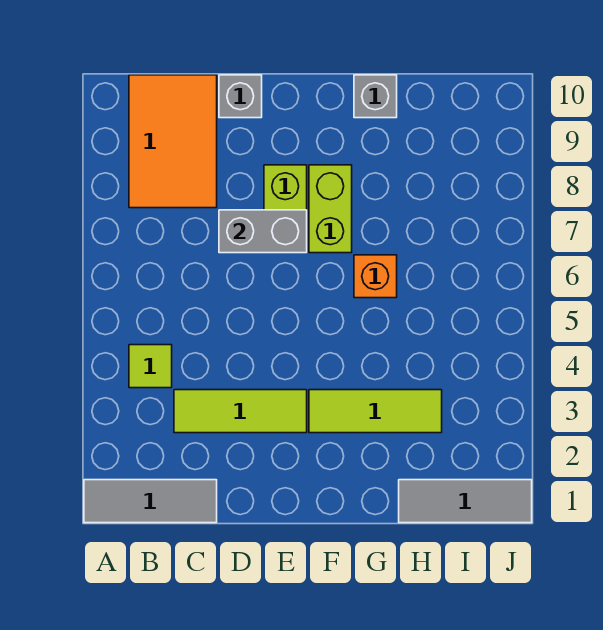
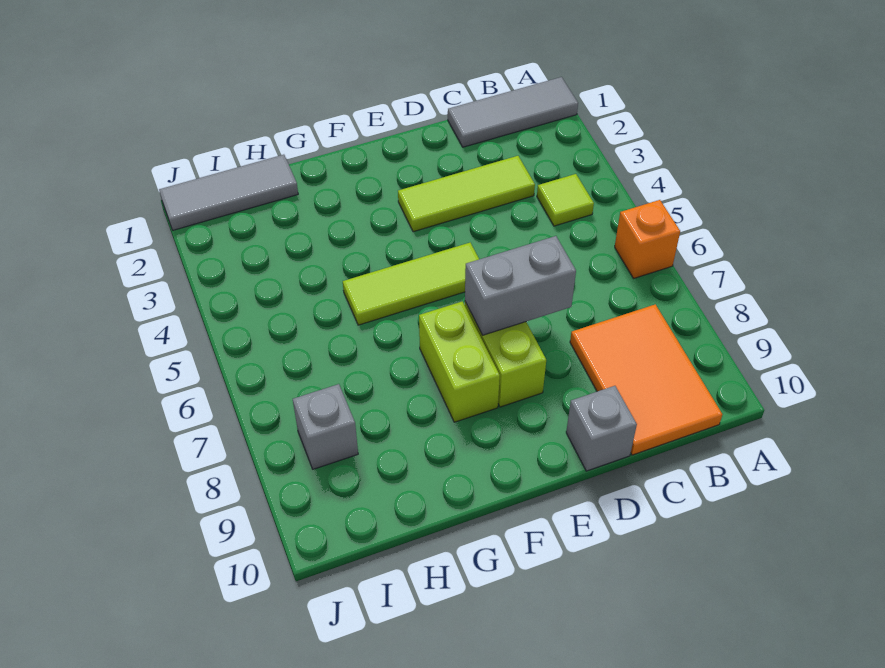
lime 1x3 tile [309,390,442,433] -> lime 1x3 tile moved to [343,243,479,325]
orange 1x1 brick [354,255,397,298] -> orange 1x1 brick moved to [615,200,680,278]
grey 1x1 brick [354,75,397,118] -> grey 1x1 brick moved to [293,384,358,469]

